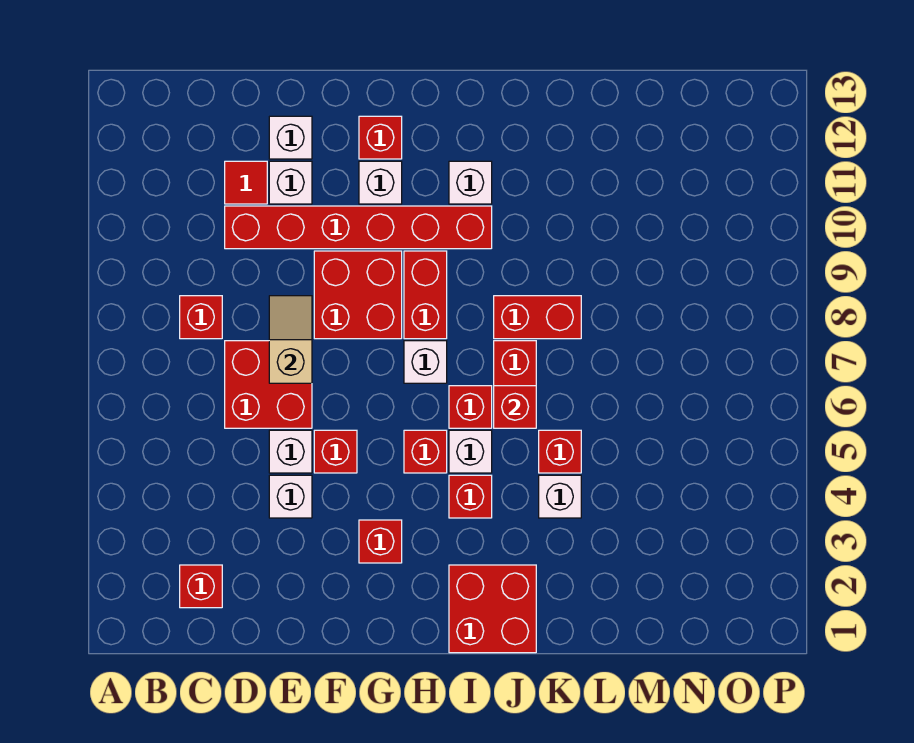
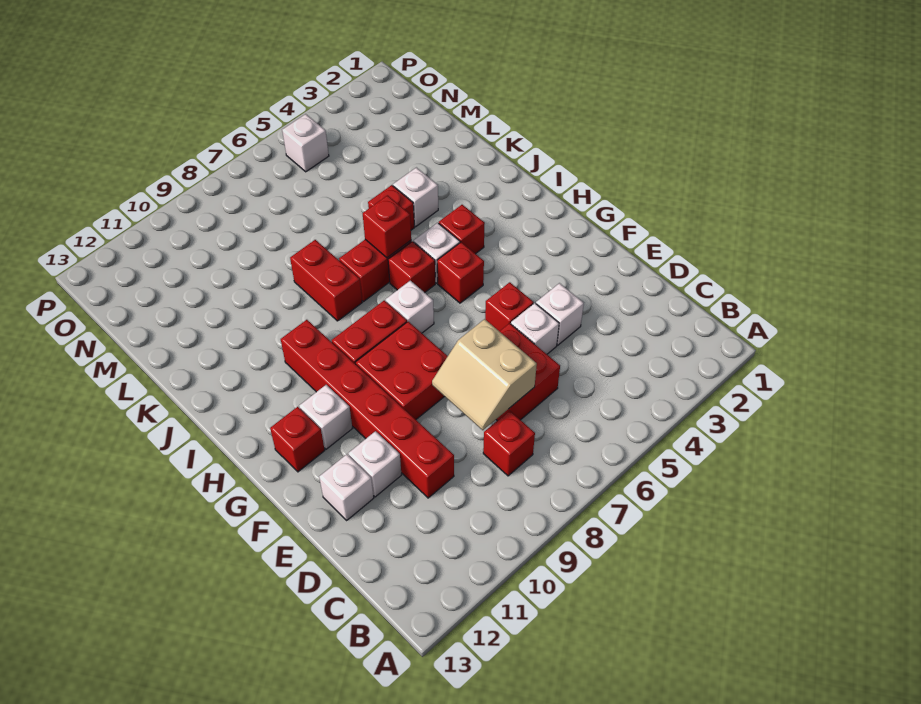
red 1x1 brick [180,565,222,608] -> none
red 1x1 tile [225,161,267,204] -> none
tan 1x2 slope [269,296,312,383] -> tan 2x2 slope [432,319,537,430]
red 1x1 brick [359,520,402,563] -> none
red 2x2 brick [449,565,536,653] -> none
white 1x1 brick [449,161,492,204] -> white 1x1 brick moved to [282,114,329,172]

